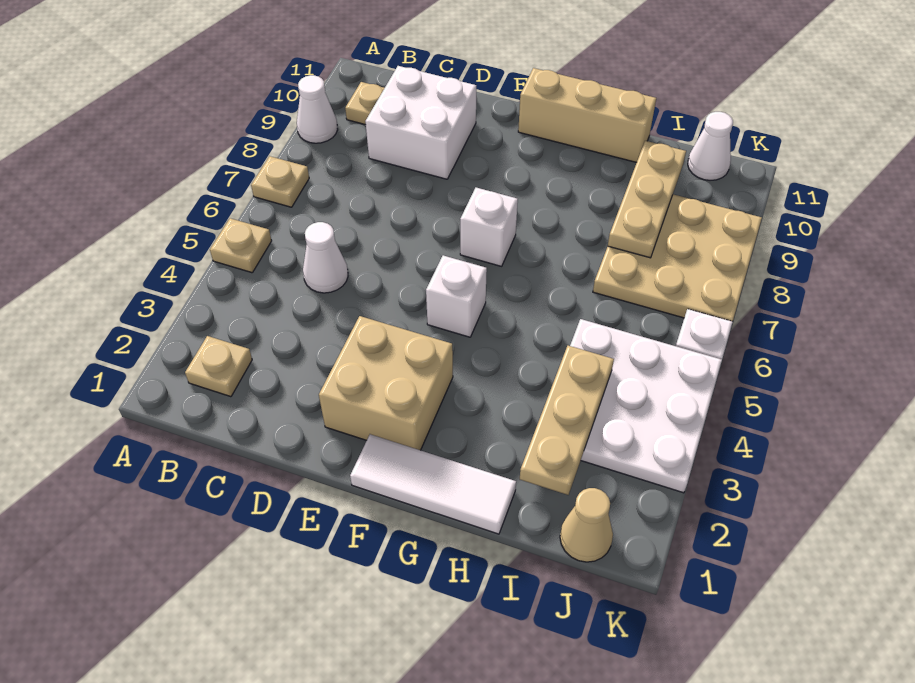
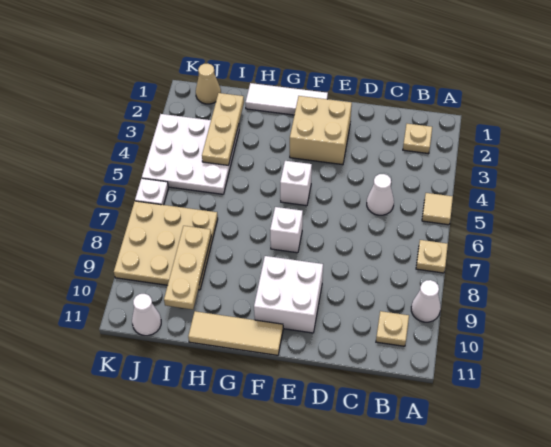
tan 1x1 plate [210,218,272,273] -> tan 1x1 tile [422,193,453,225]
white 2x2 brick [365,66,476,179] -> white 2x2 brick moved to [254,256,323,333]
tan 1x3 brick [518,68,656,162] -> tan 1x3 tile [188,311,283,355]

